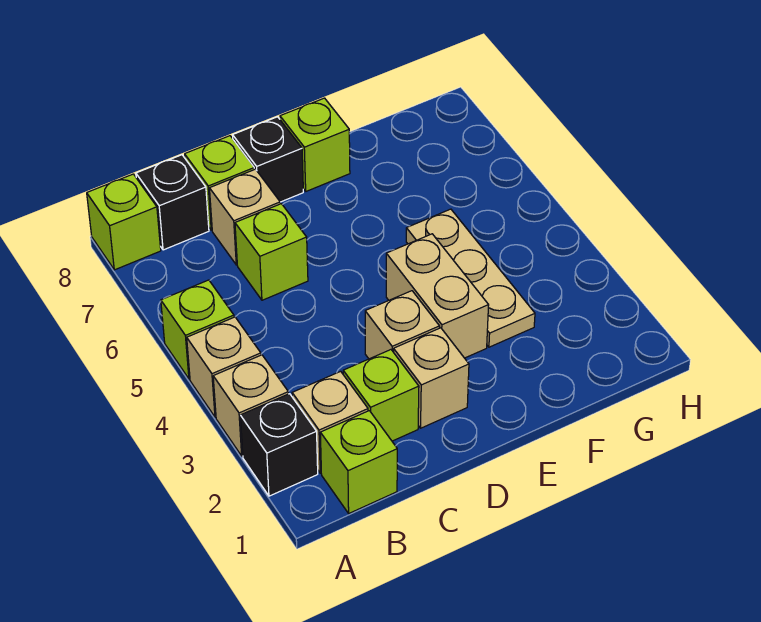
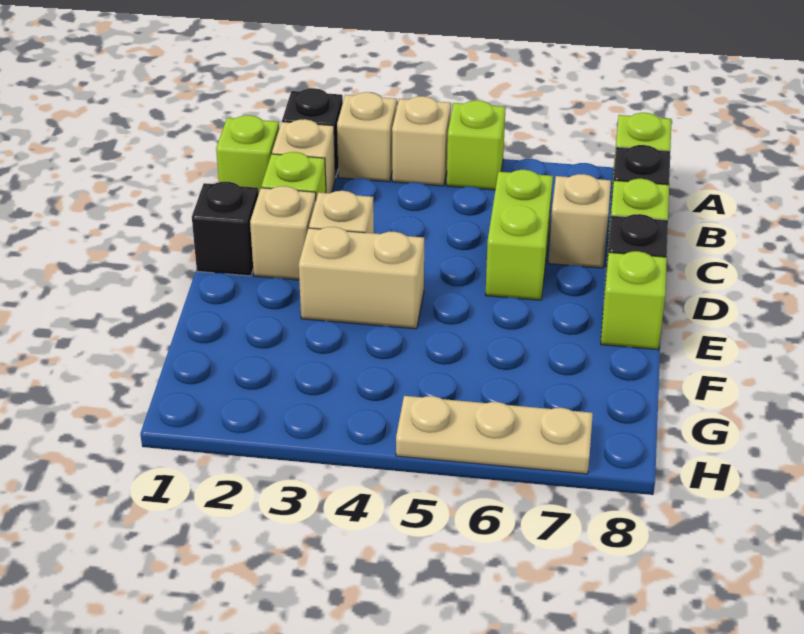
lime 1x1 brick [235,204,308,300] -> lime 1x2 brick [485,170,553,300]
none -> black 1x1 brick [192,182,258,276]
tan 1x3 plate [406,209,535,347] -> tan 1x3 plate moved to [396,396,593,474]

